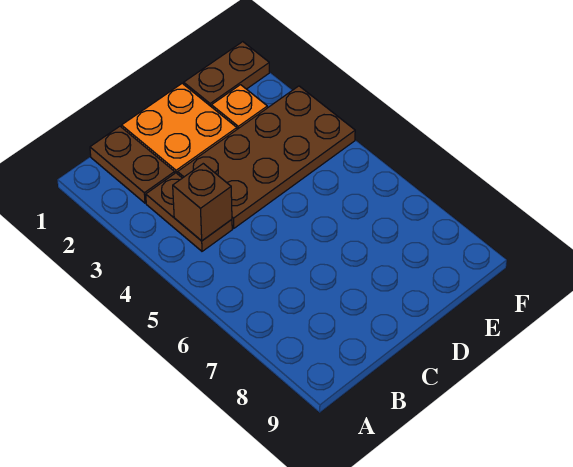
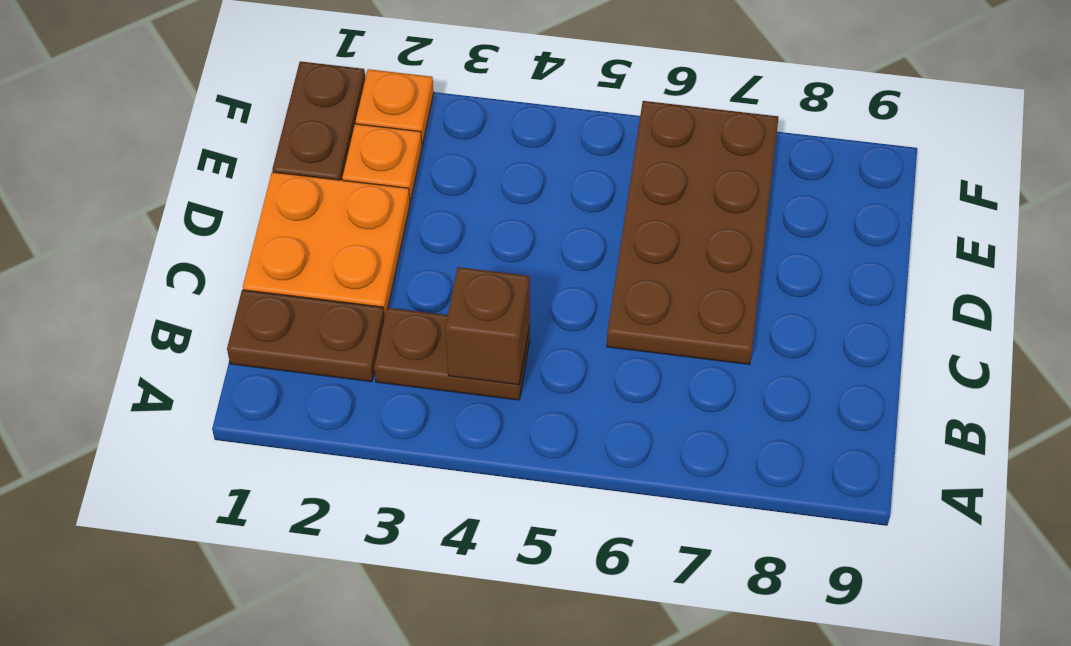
brown 2x4 plate [178,86,355,228] -> brown 2x4 plate moved to [607,101,779,365]
none -> orange 1x1 plate [356,69,434,145]

